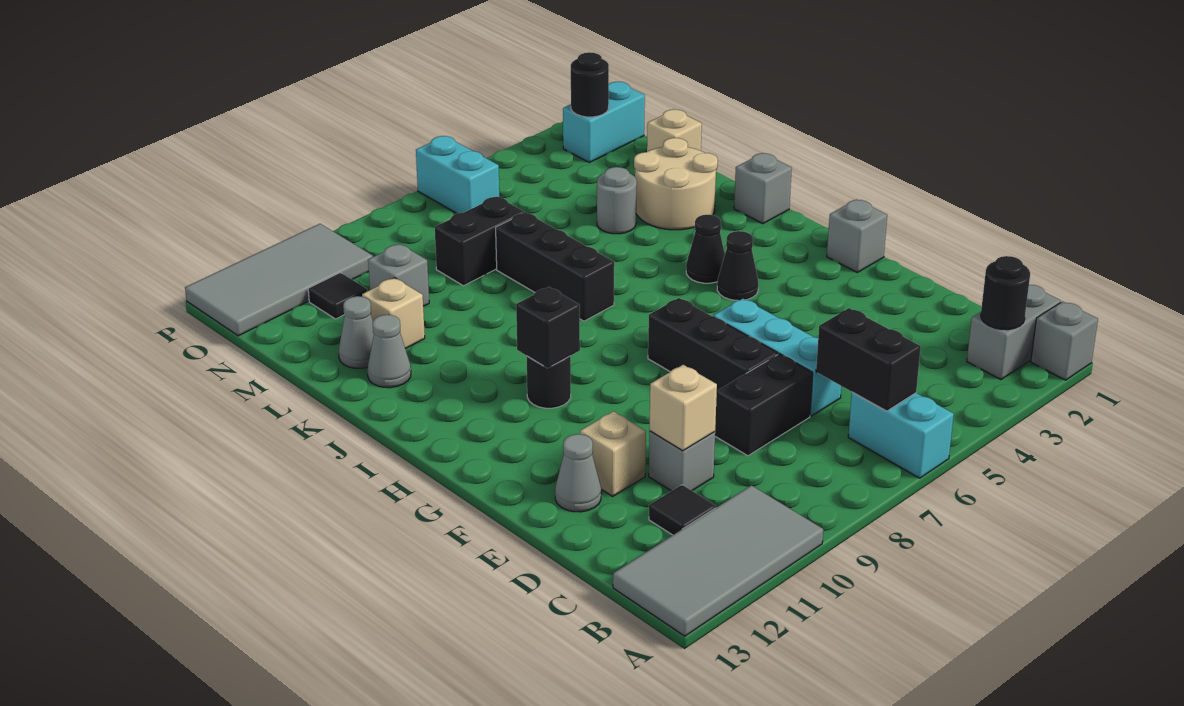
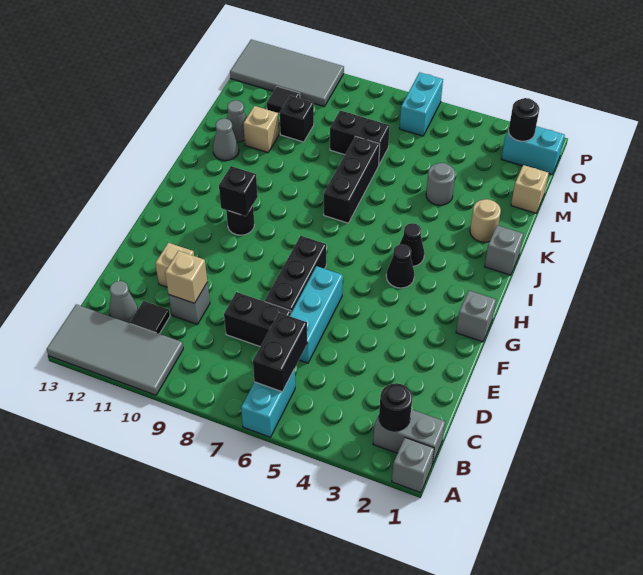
grey 1x1 cone [555,434,601,512] -> grey 1x1 cone moved to [109,281,138,323]
tan 2x2 round brick [634,138,718,230] -> tan 1x1 round brick [470,199,501,242]
grey 1x1 brick [368,244,429,306] -> black 1x1 brick [280,96,314,142]

